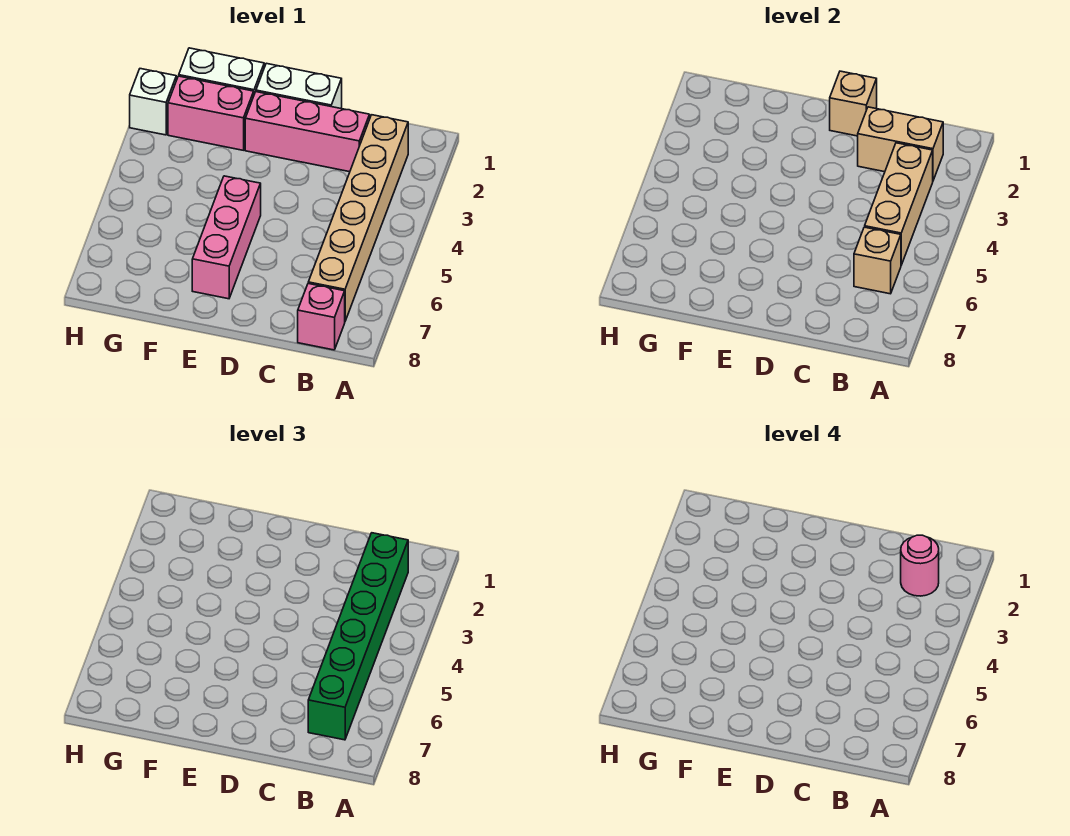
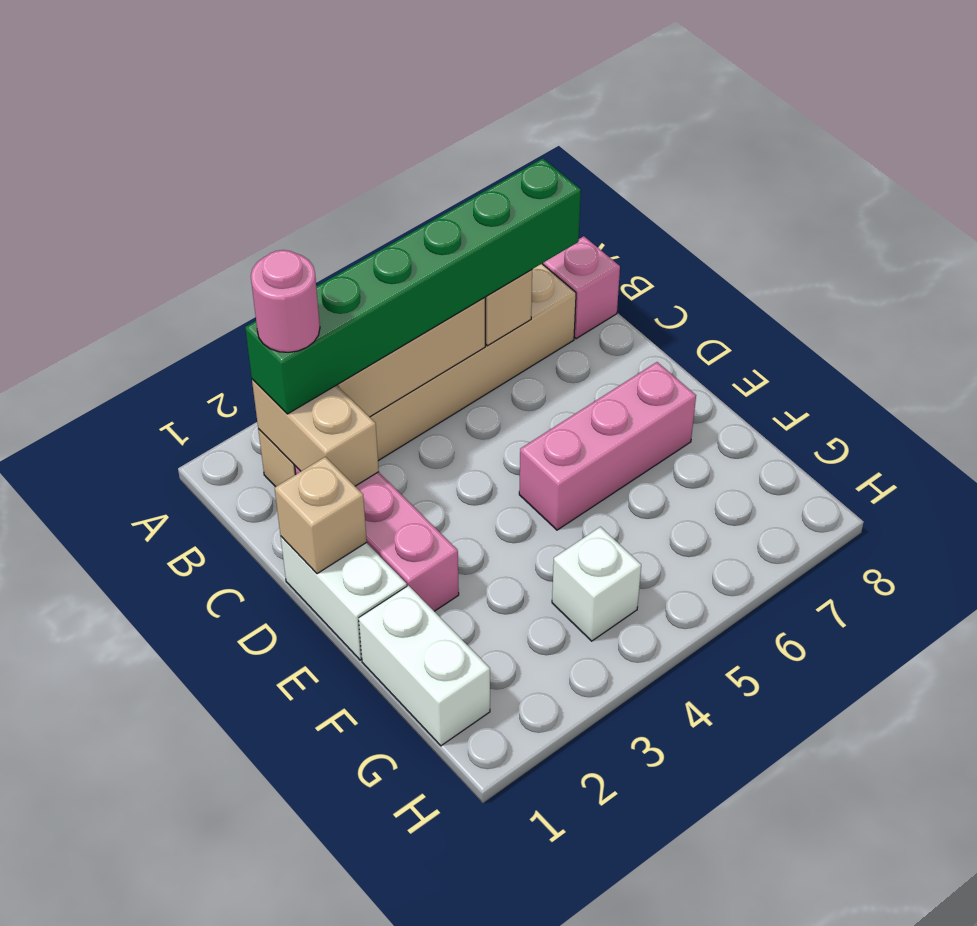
pink 1x2 brick [168,76,254,150] -> none
white 1x1 brick [130,69,176,135] -> white 1x1 brick moved to [552,527,641,641]

